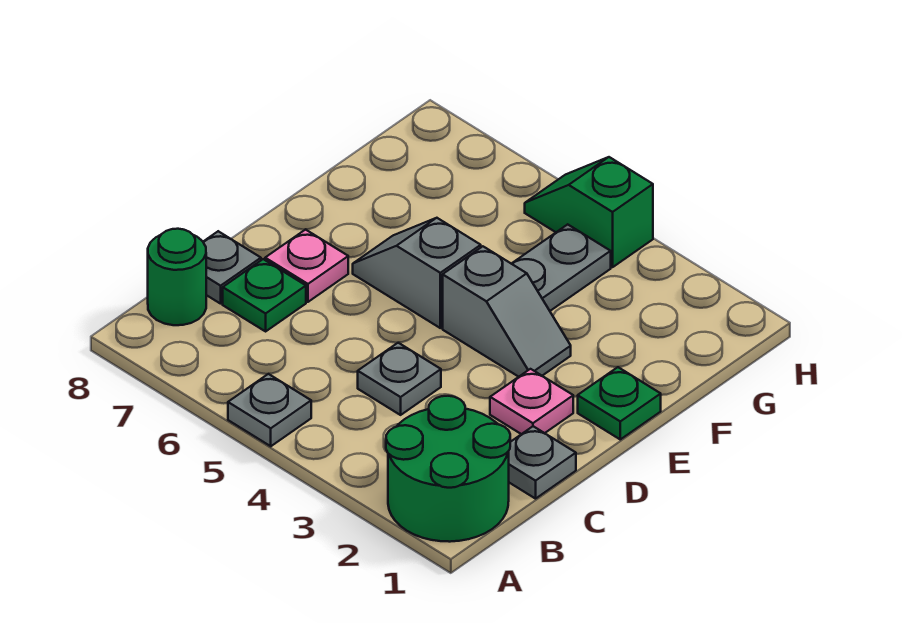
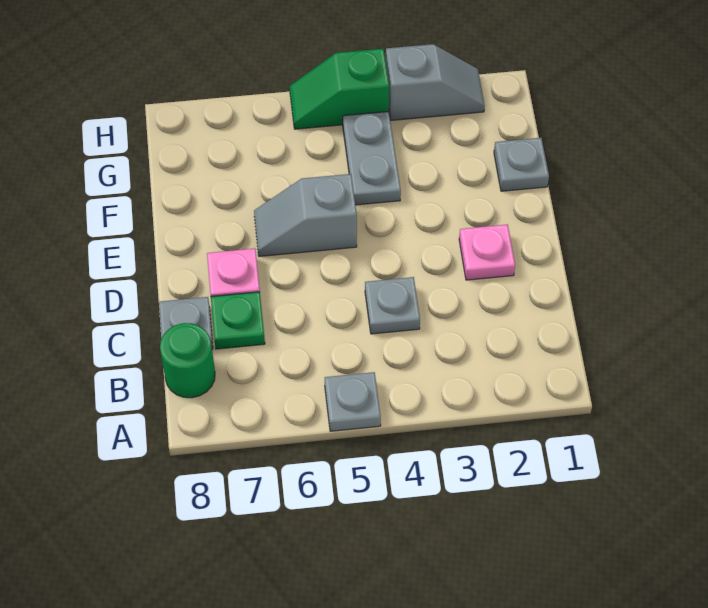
green 2x2 round brick [386,396,510,542] -> none
grey 1x1 plate [509,426,576,499] -> grey 1x1 plate moved to [494,138,549,191]
green 1x1 plate [578,367,661,439] -> none
grey 1x2 slope [443,246,571,377] -> grey 1x2 slope moved to [386,44,485,120]

